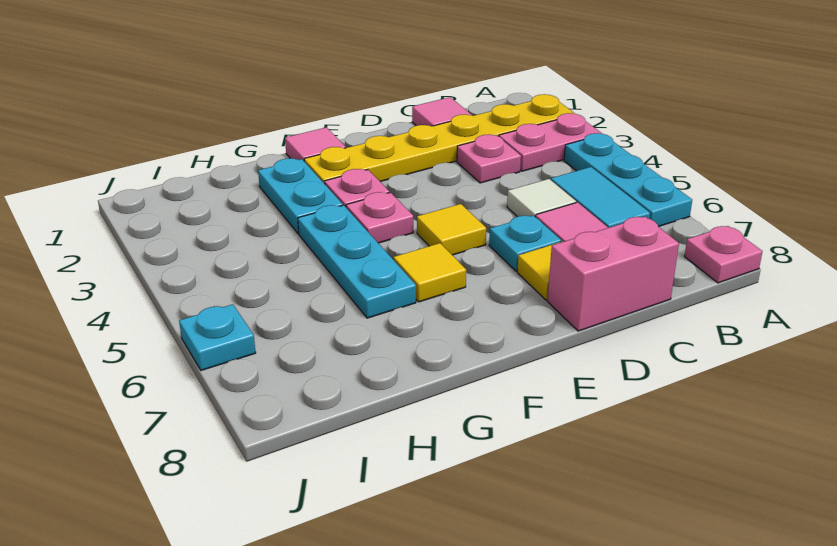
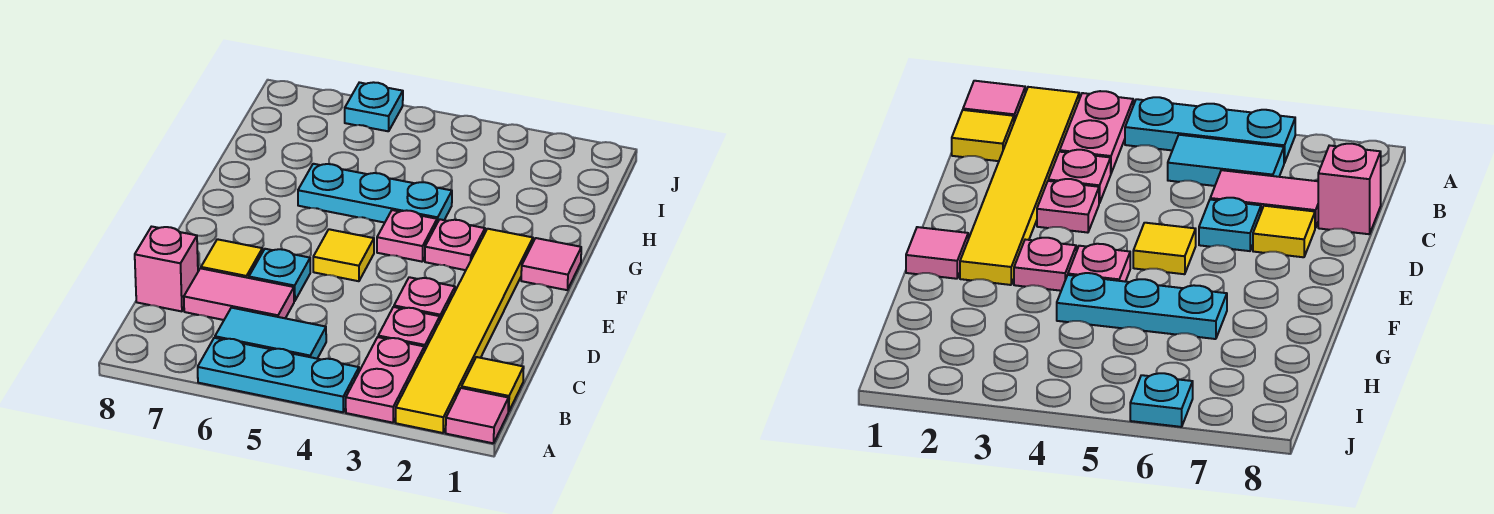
yellow 1x6 plate [304,94,575,184] -> yellow 1x6 tile [396,229,533,433]
pink 1x1 plate [684,226,762,283] -> pink 1x1 plate moved to [394,277,455,320]
pink 1x1 tile [412,97,471,126] -> pink 1x1 tile moved to [446,388,508,443]
white 1x1 tile [507,179,576,217] -> none
pink 1x2 brick [548,217,679,331] -> pink 1x1 brick [135,227,198,311]
yellow 1x1 tile [394,243,466,302] -> yellow 1x1 tile moved to [462,357,524,412]
cyan 1x2 plate [258,158,343,234] -> none

